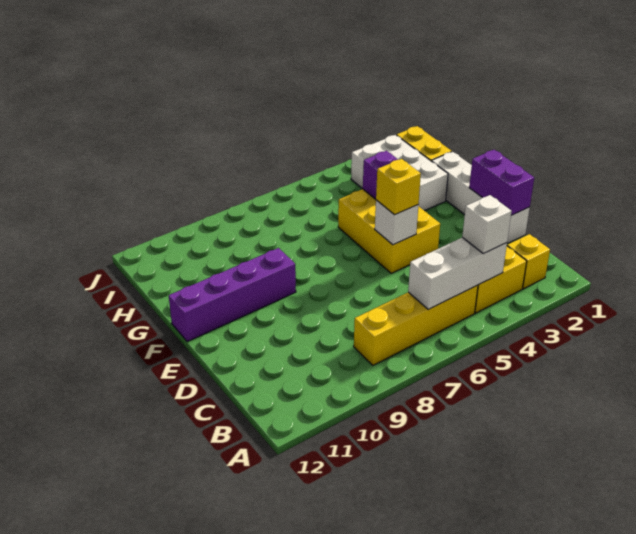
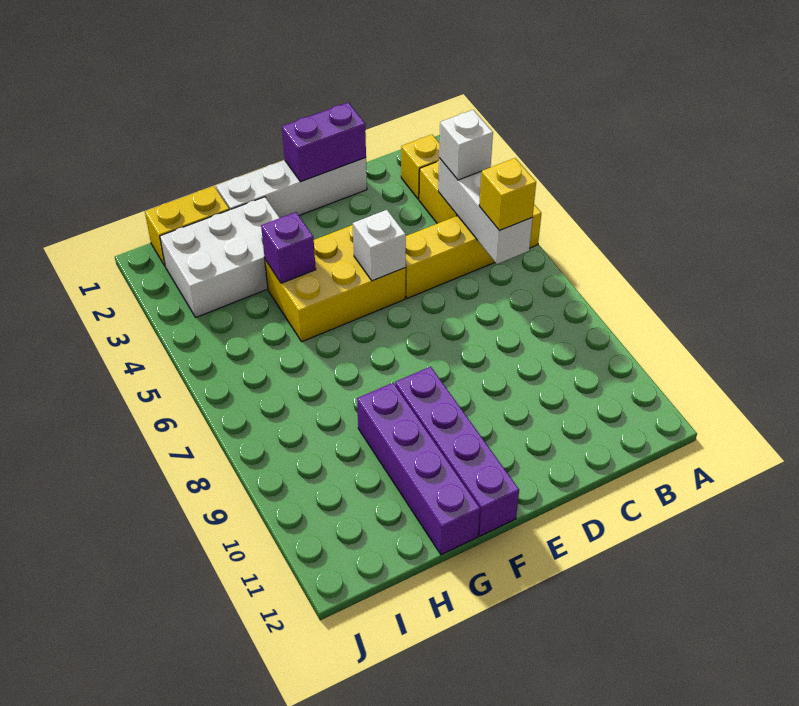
yellow 1x4 brick [354,285,478,365] -> yellow 1x4 brick turned to [405,205,541,298]
yellow 1x1 brick [376,159,421,215] -> yellow 1x1 brick moved to [479,158,536,231]
none -> purple 1x4 brick [357,383,480,555]

